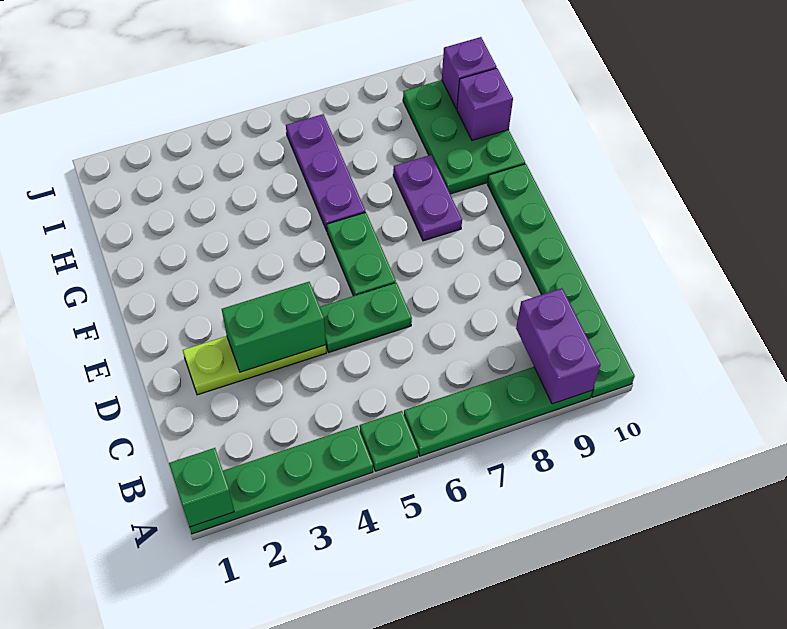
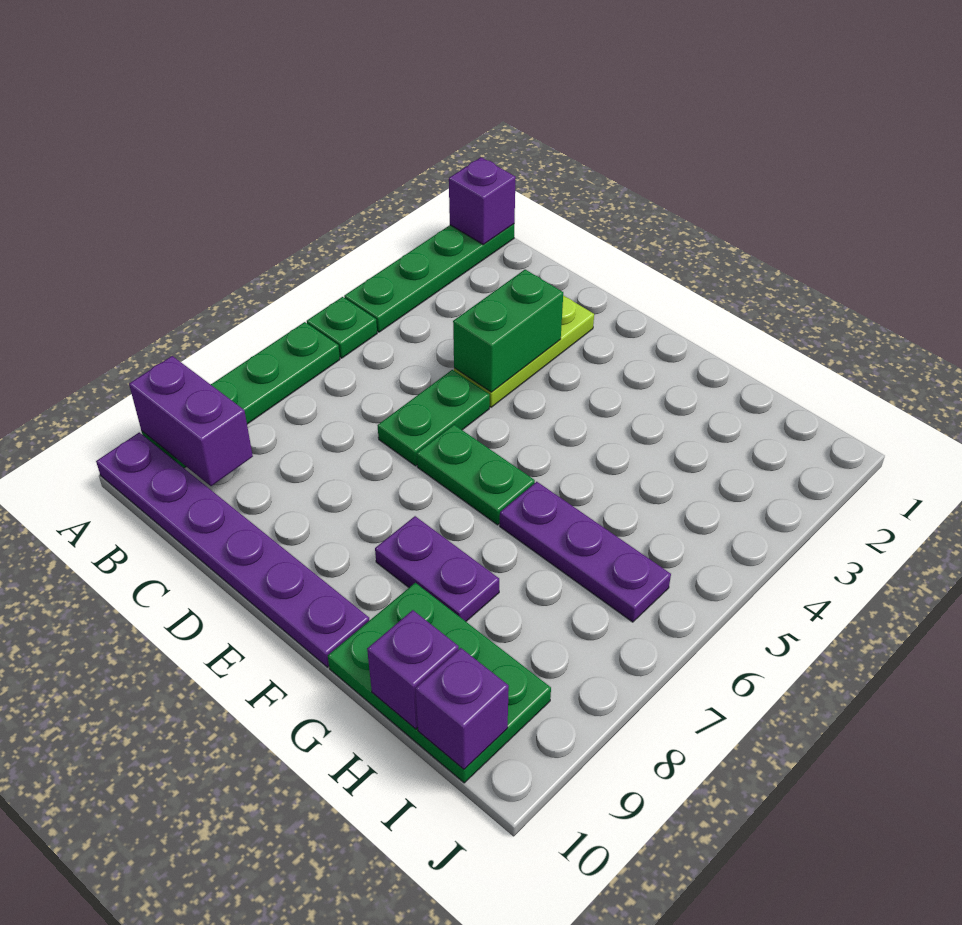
green 1x1 brick [169,448,234,527] -> purple 1x1 brick [449,157,516,244]
green 1x6 plate [487,164,635,397] -> purple 1x6 plate [96,432,370,667]

